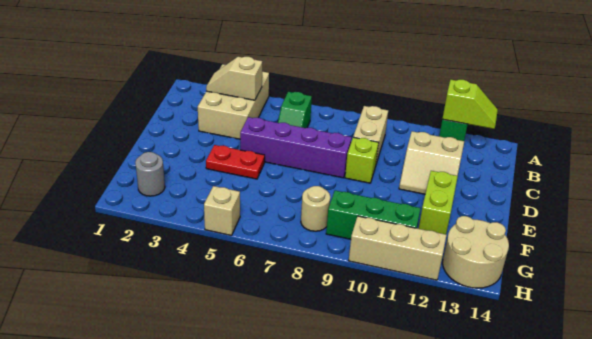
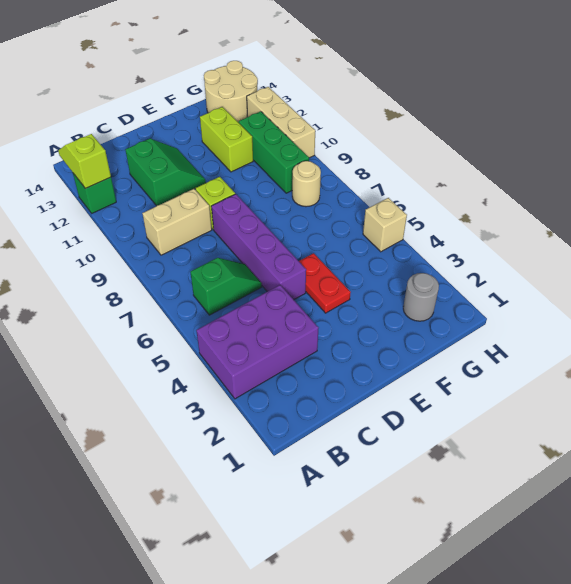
tan 2x3 brick [198,64,269,139] -> purple 2x3 brick [196,285,318,399]
tan 1x2 slope [206,57,262,100] -> none
tan 2x2 slope [399,131,464,194] -> green 2x2 slope [125,139,206,206]
lime 1x2 brick [419,171,458,234] -> lime 1x2 brick turned to [200,107,253,172]

